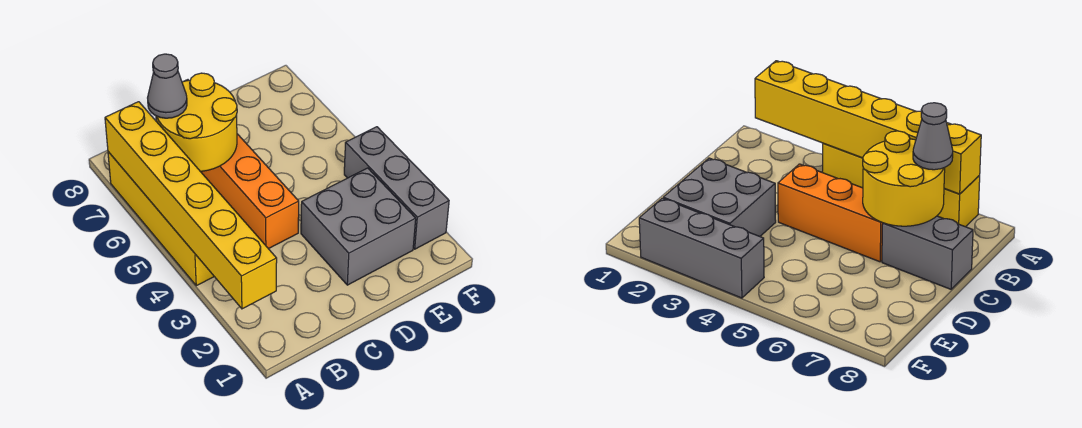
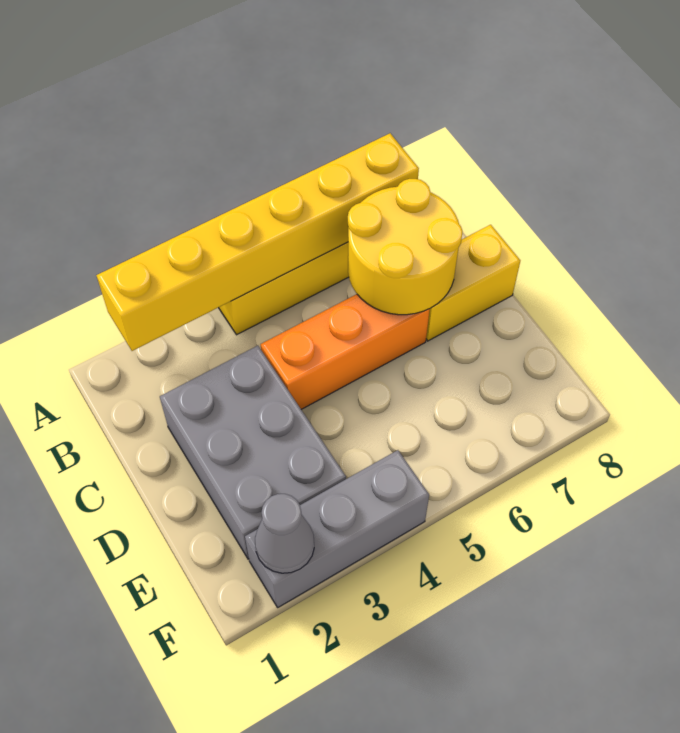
grey 1x1 cone [148,54,187,118] -> grey 1x1 cone moved to [255,494,314,573]
grey 1x2 brick [882,216,973,289] -> yellow 1x2 brick [426,225,520,341]
grey 2x2 brick [301,168,416,285] -> grey 2x3 brick [160,346,346,559]

